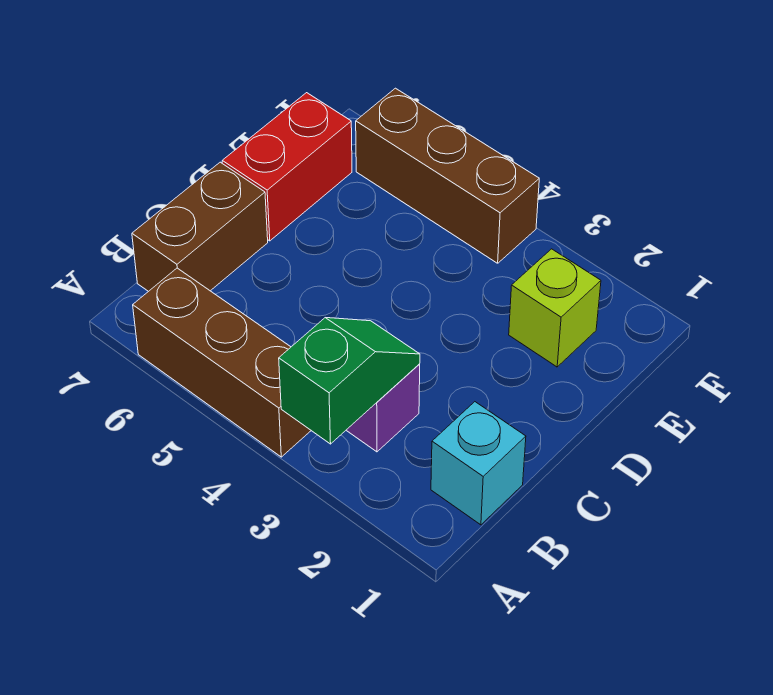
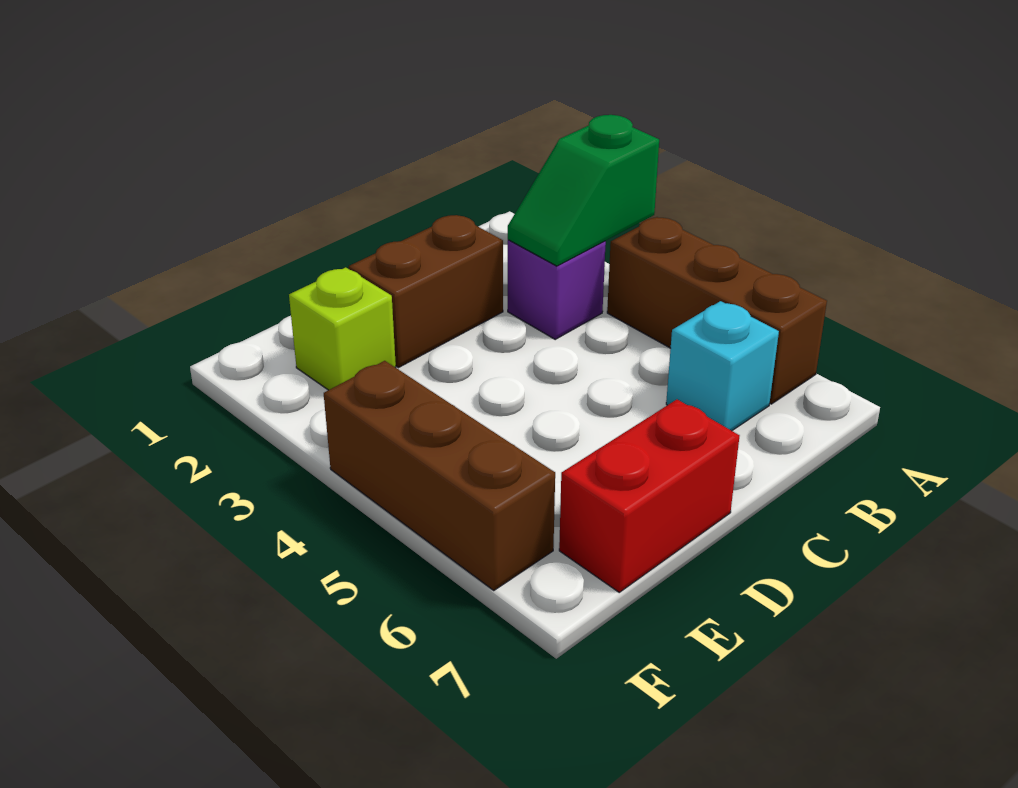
cyan 1x1 brick [431,402,526,525] -> cyan 1x1 brick moved to [666,301,779,431]
brown 1x2 brick [132,162,268,292] -> brown 1x2 brick moved to [349,215,503,367]

